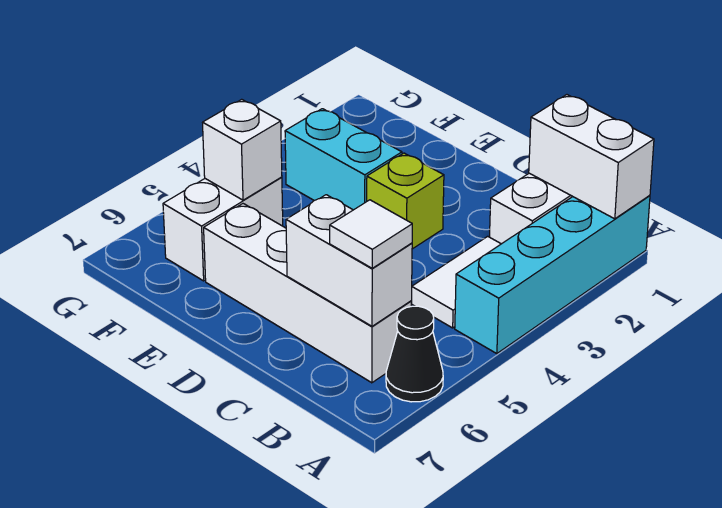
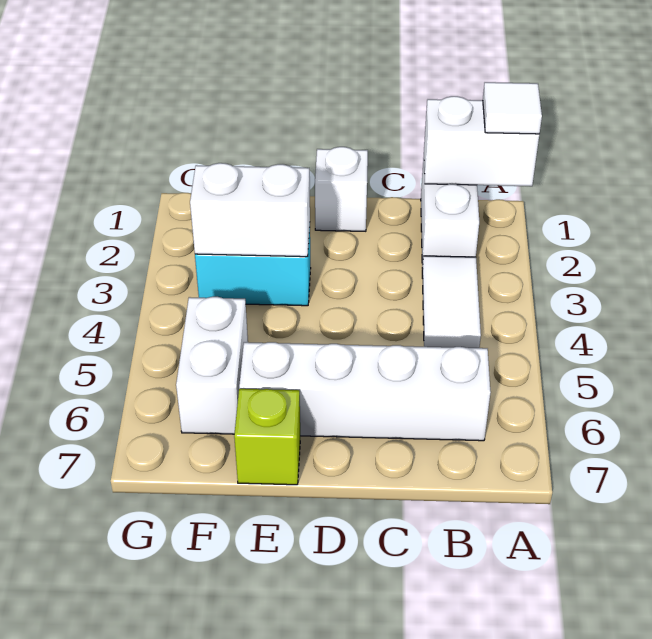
cyan 1x4 brick [455,195,650,354] -> none
black 1x1 cone [386,306,443,402] -> none
white 1x2 brick [286,195,412,326] -> white 1x2 brick moved to [190,163,310,257]
white 1x1 tile [330,200,412,268] -> white 1x1 tile moved to [483,82,542,134]
lime 1x1 brick [367,153,444,249] -> lime 1x1 brick moved to [234,389,300,485]
white 1x1 brick [203,99,282,200] -> white 1x1 brick moved to [315,147,368,231]

